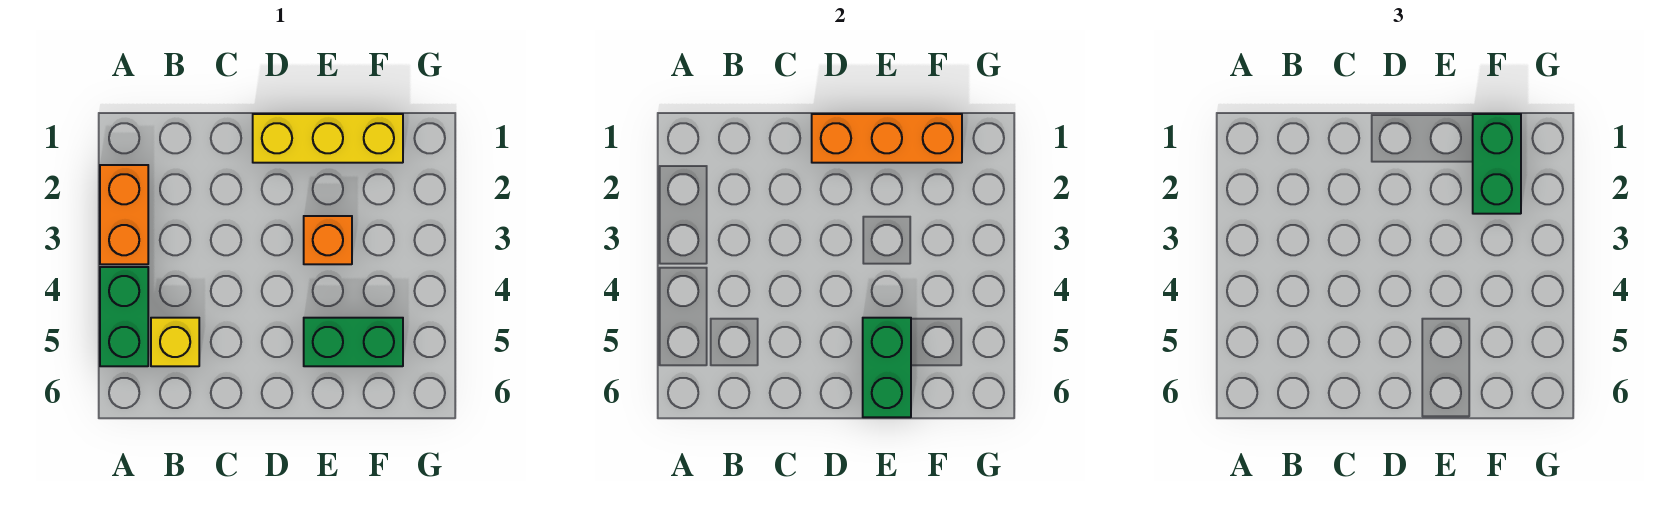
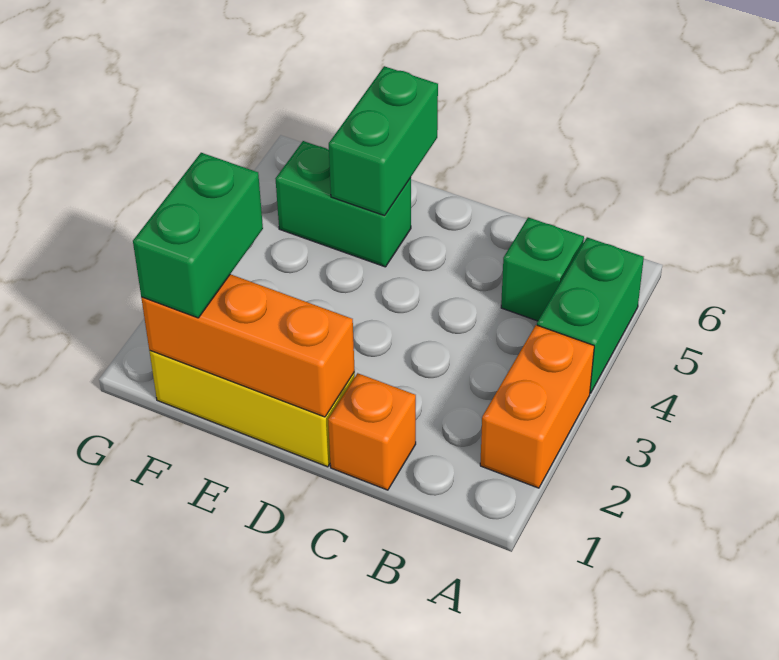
yellow 1x1 brick [151,318,199,366] -> green 1x1 brick [501,217,584,321]
orange 1x1 brick [304,216,352,264] -> orange 1x1 brick moved to [328,373,416,490]

